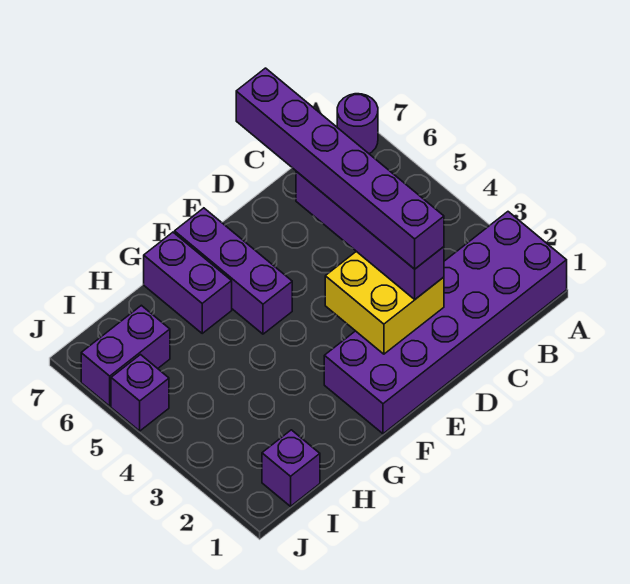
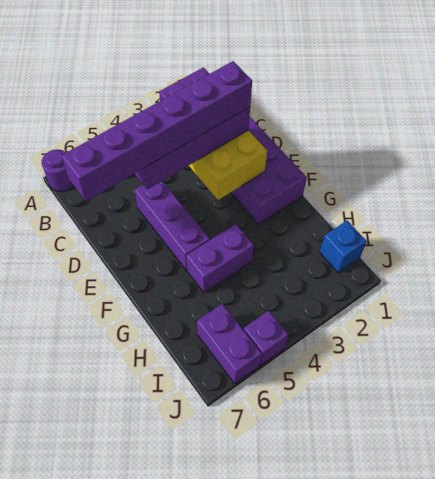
purple 1x3 brick [175,208,292,334] -> purple 1x3 brick turned to [134,181,210,270]
purple 1x2 brick [144,232,232,333] -> purple 1x2 brick moved to [186,224,254,293]
purple 1x1 brick [262,430,320,506] -> blue 1x1 brick [320,221,366,273]

